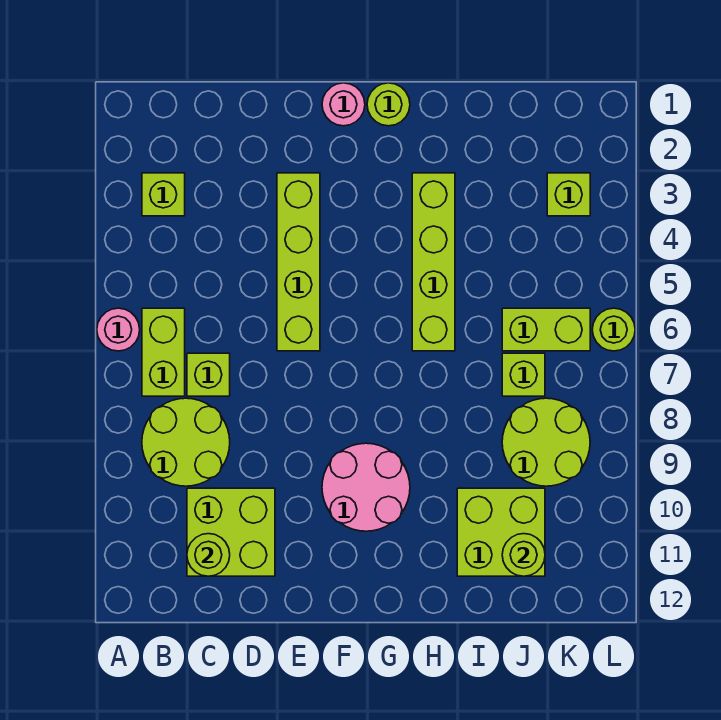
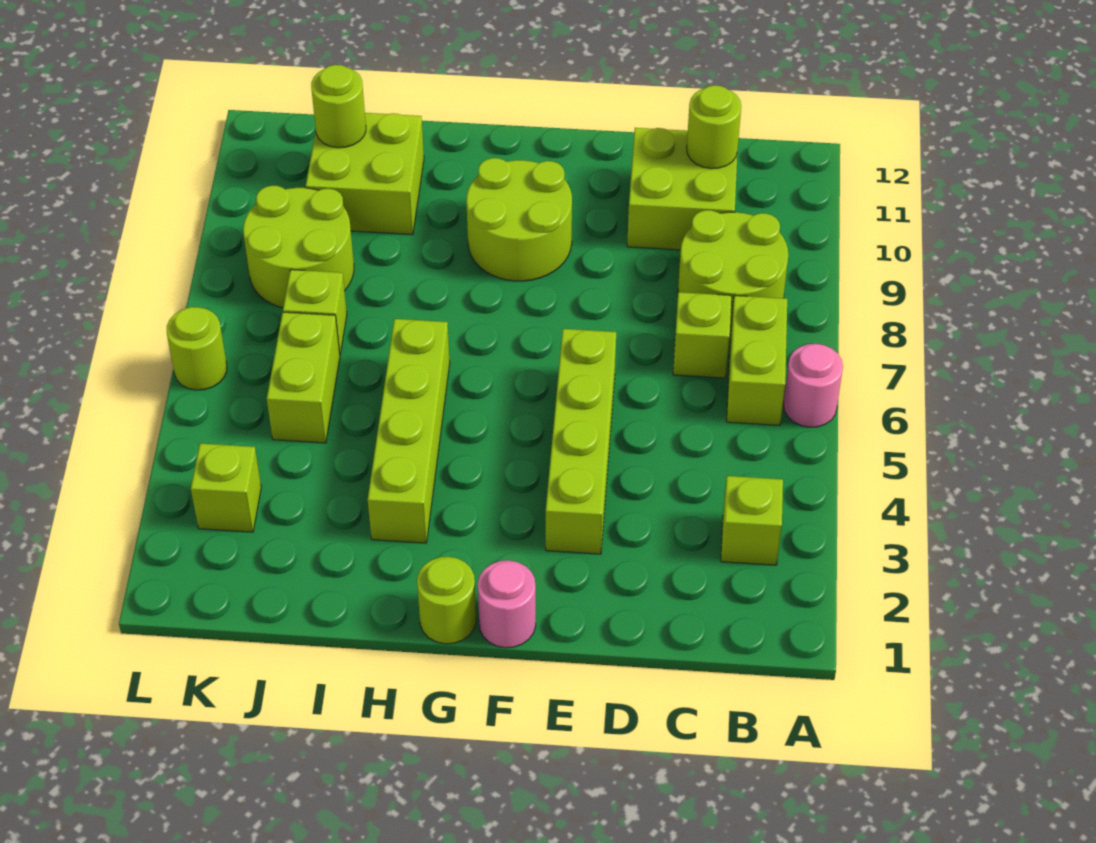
pink 2x2 round brick [322,443,410,531] -> lime 2x2 round brick [466,158,572,281]
lime 1x2 brick [502,308,590,351] -> lime 1x2 brick turned to [267,312,340,443]

